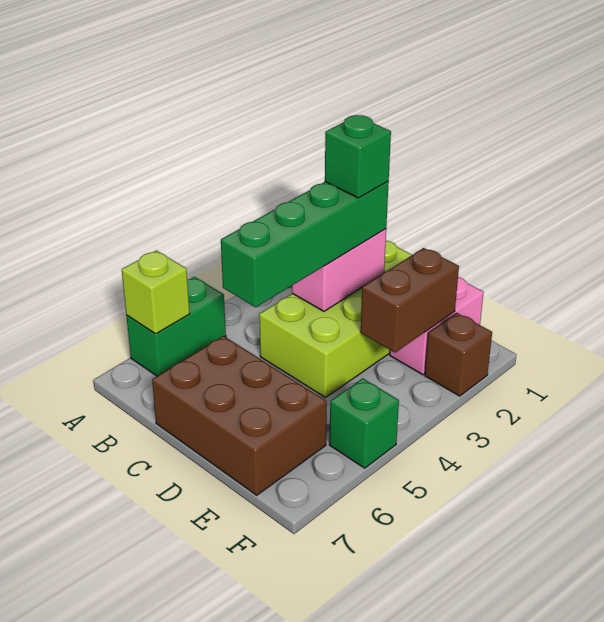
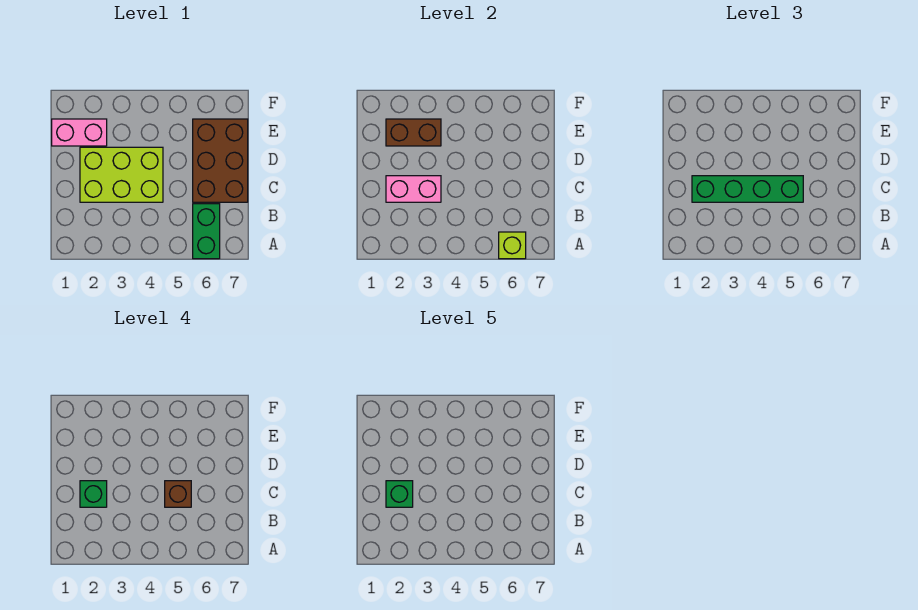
green 1x2 brick [126,277,226,376] -> green 1x2 brick turned to [193,204,220,259]
lime 2x4 brick [259,241,412,398] -> lime 2x3 brick [80,147,163,202]
brown 1x1 brick [425,313,492,396] -> brown 1x1 brick moved to [165,481,191,507]
green 1x1 brick [329,378,399,468] -> green 1x1 brick moved to [386,481,413,507]

